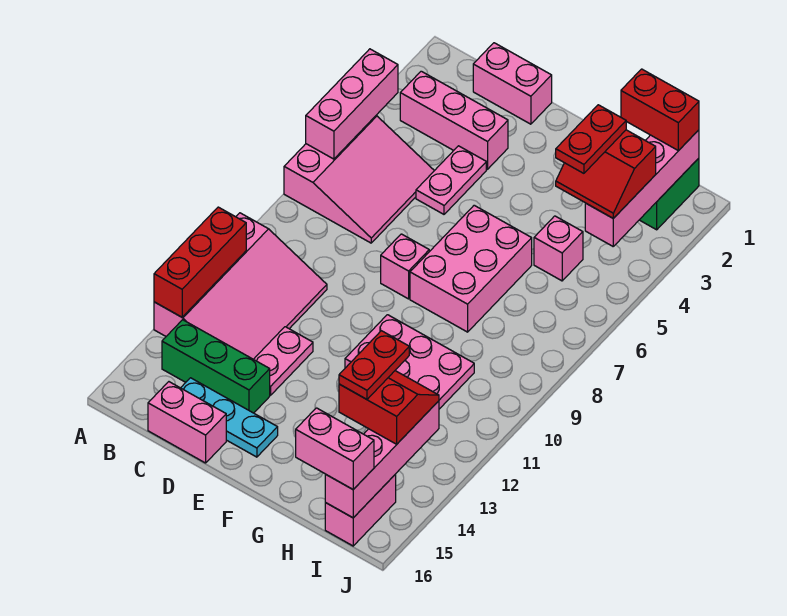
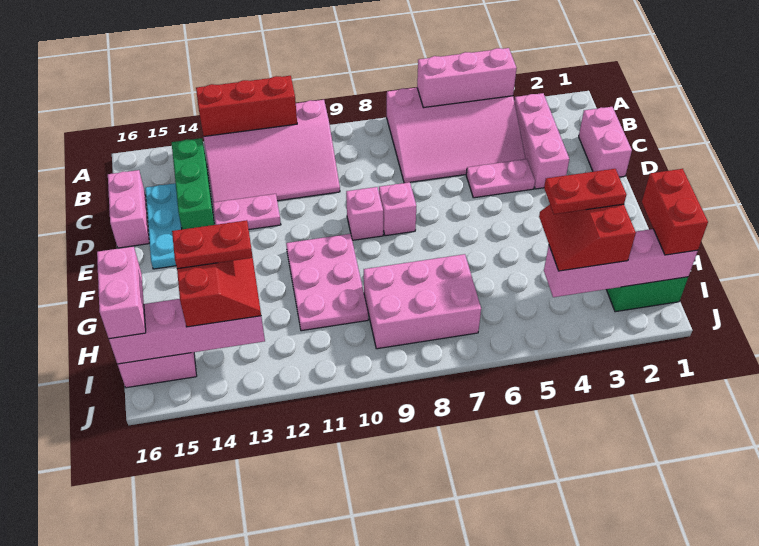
pink 3x3 slope [284,116,434,243] -> pink 3x4 slope [387,88,526,183]
pink 2x3 brick [410,205,532,332] -> pink 2x3 brick moved to [364,254,481,349]
pink 1x1 brick [534,216,583,281] -> pink 1x1 brick moved to [346,187,383,240]

